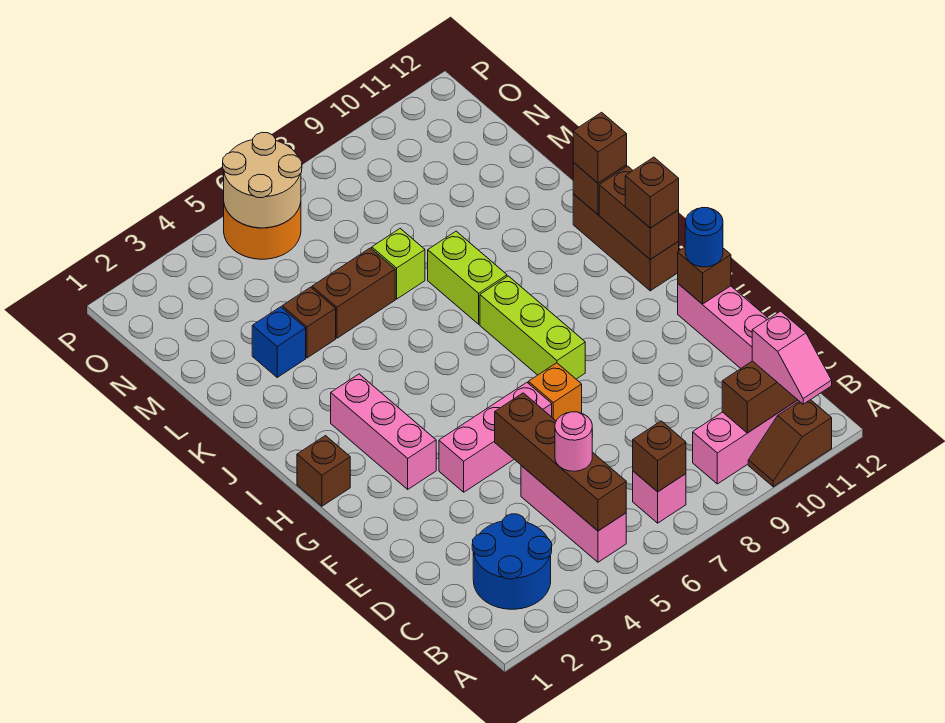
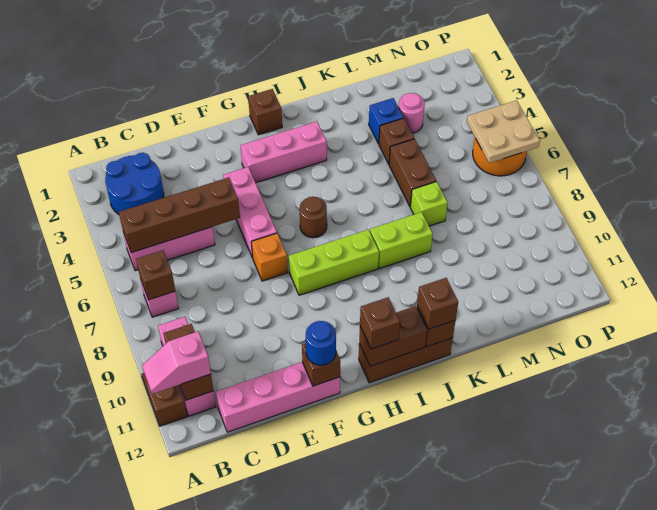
pink 1x1 round brick [555,412,592,471] -> pink 1x1 round brick moved to [399,93,425,133]
none -> brown 1x1 round brick [300,197,327,238]
tan 2x2 round brick [223,132,302,228] -> tan 2x2 plate [467,100,540,163]

